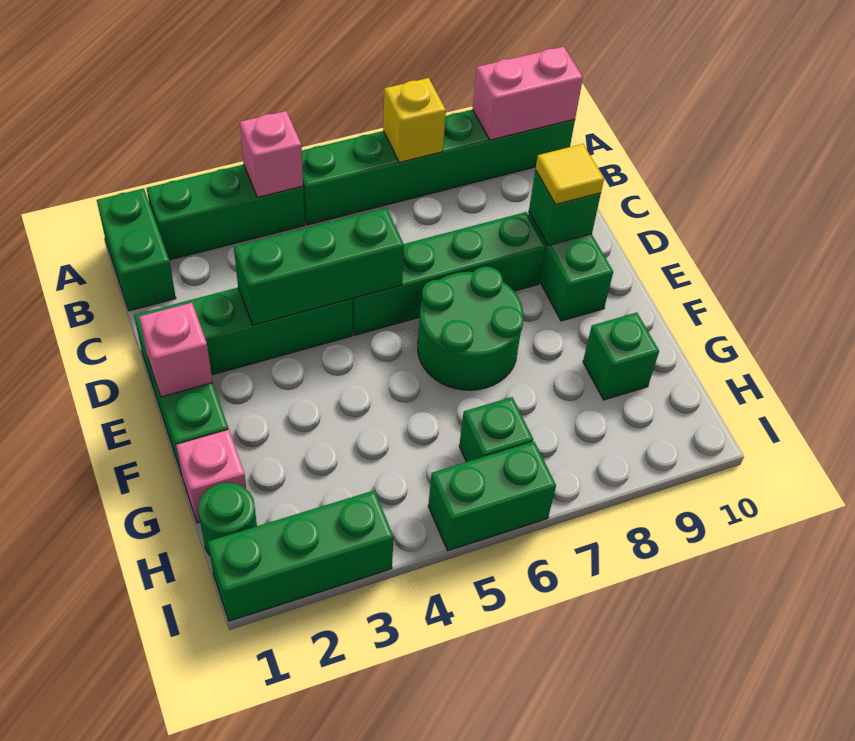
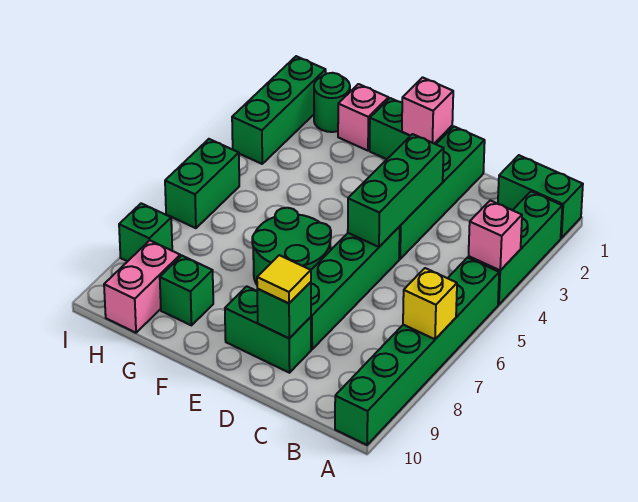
pink 1x2 brick [473,47,583,140] -> pink 1x2 brick moved to [104,240,180,333]
green 1x1 brick [459,397,533,462] -> green 1x1 brick moved to [119,203,172,261]

